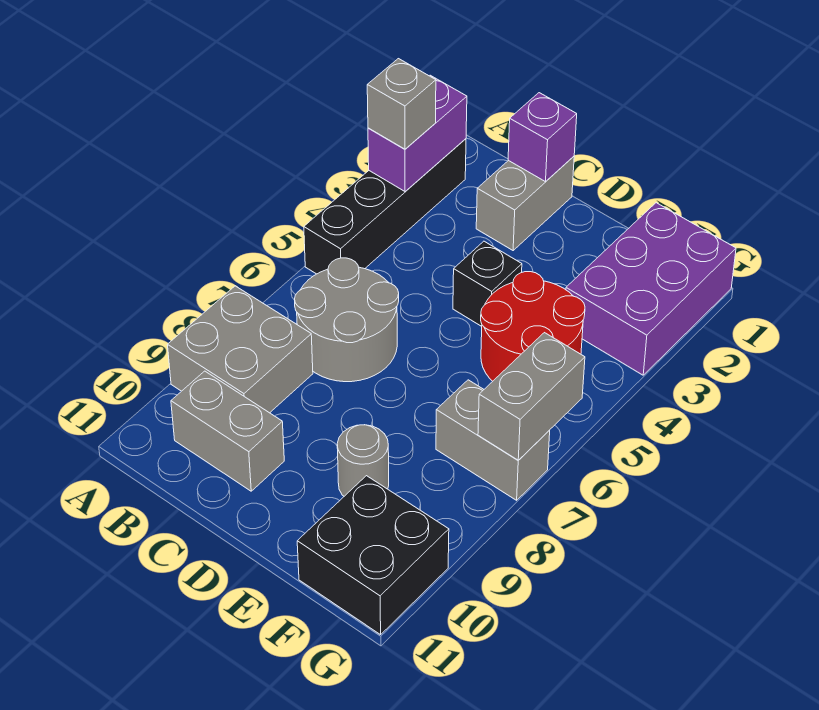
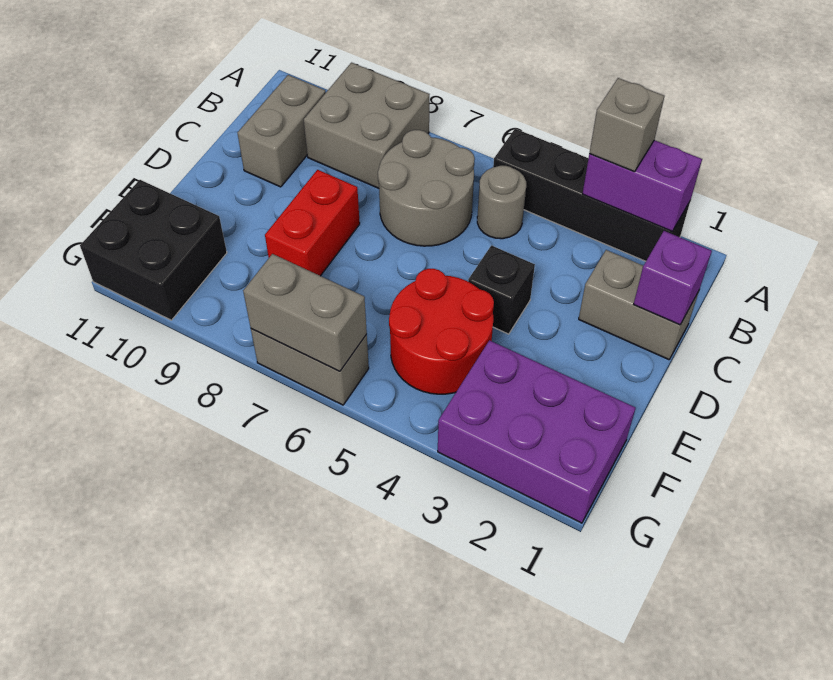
none -> red 1x2 brick [265,170,360,276]
grey 1x1 round brick [337,425,389,496] -> grey 1x1 round brick moved to [477,166,526,239]
grey 1x2 brick [436,380,550,500] -> grey 1x2 brick turned to [251,329,369,405]

